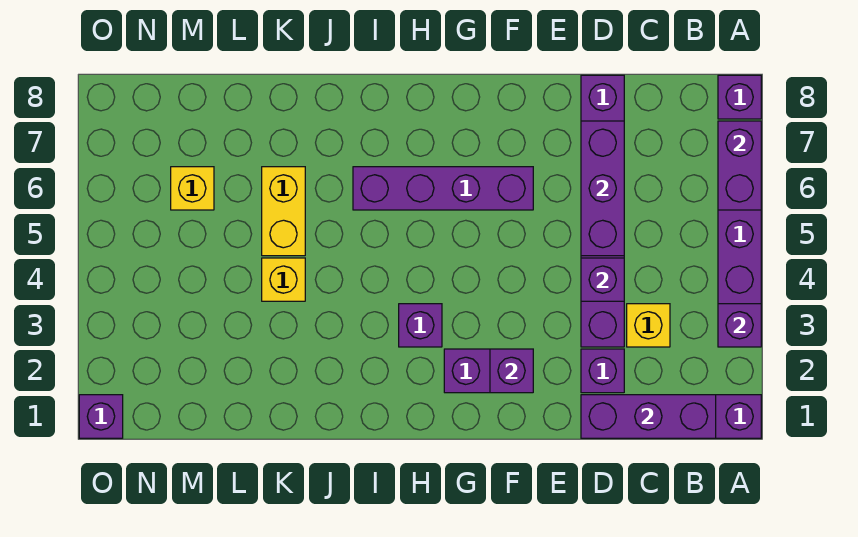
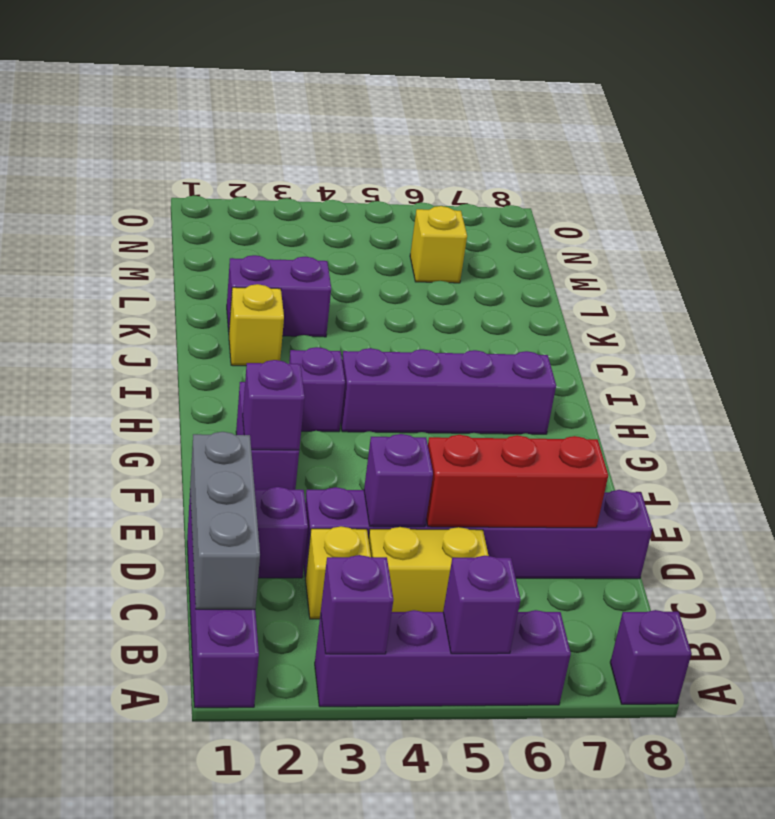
purple 1x2 brick [718,121,761,210] -> purple 1x2 brick moved to [227,255,331,337]
purple 1x3 brick [581,395,716,438] -> grey 1x3 brick [190,432,260,609]
purple 1x3 brick [581,121,624,256] -> red 1x3 brick [426,435,608,528]
purple 1x4 brick [353,167,533,210] -> purple 1x4 brick turned to [341,348,556,434]
yellow 1x1 brick [262,258,305,301] -> yellow 1x1 brick moved to [229,284,284,366]
yellow 1x2 brick [262,167,305,256] -> yellow 1x2 brick moved to [368,527,489,612]
purple 1x1 brick [79,395,123,438] -> purple 1x1 brick moved to [443,556,521,654]

